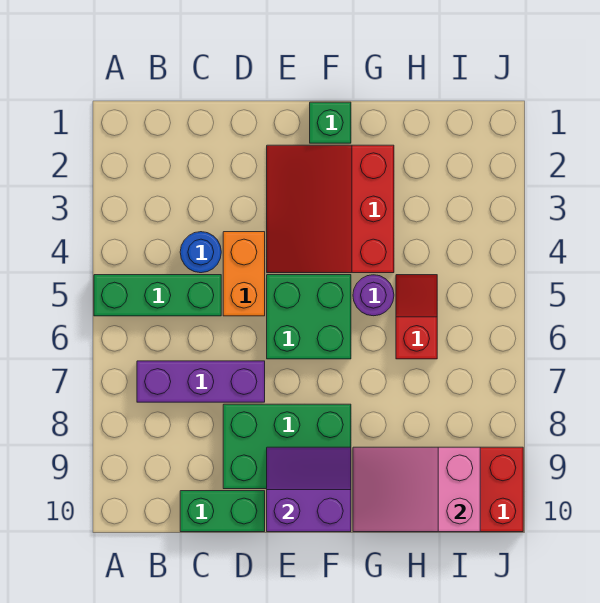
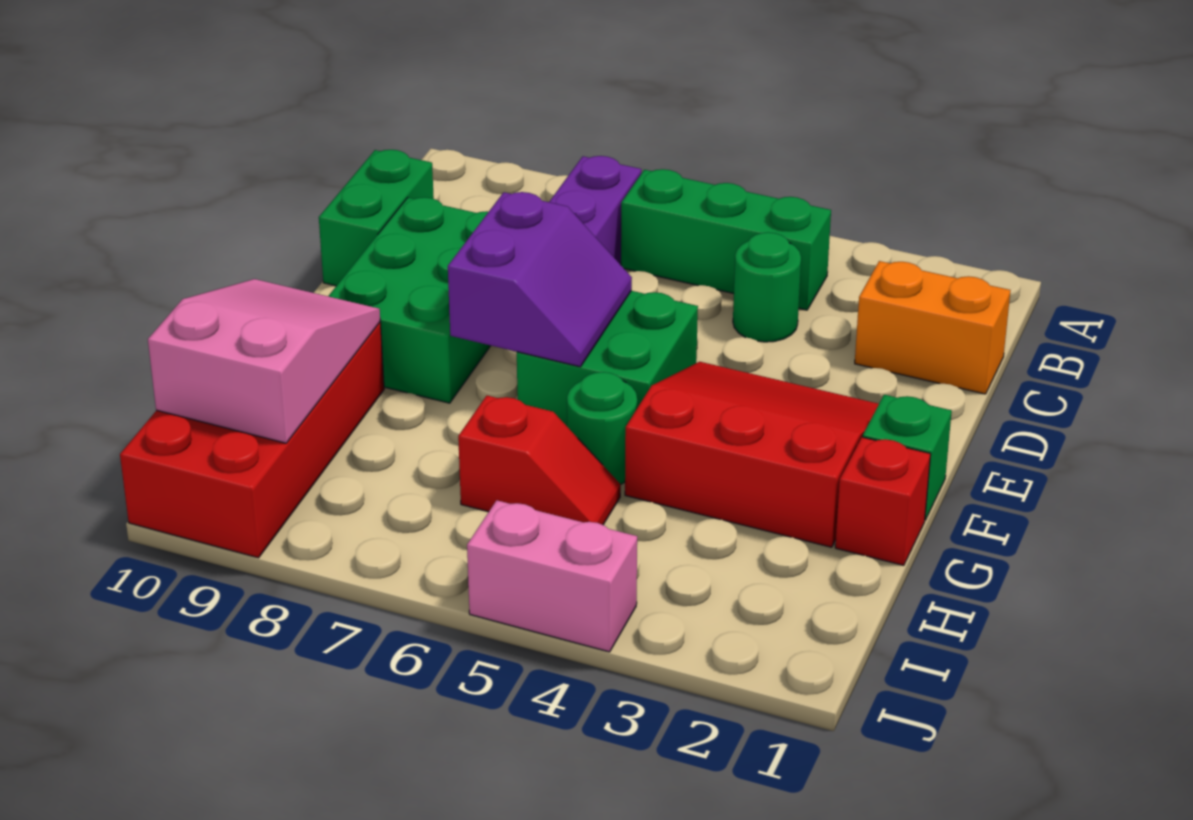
green 1x3 brick [94,275,221,316] -> green 1x3 brick turned to [621,169,831,310]
blue 1x1 round brick [180,232,221,273] -> green 1x1 round brick [733,232,801,342]
orange 1x2 brick [223,232,265,316] -> orange 1x2 brick moved to [855,261,1011,394]
purple 2x2 slope [267,447,351,532] -> purple 2x2 slope moved to [448,192,632,367]
none -> red 1x1 brick [835,437,931,565]
purple 1x1 round brick [353,275,394,316] -> green 1x1 round brick [567,372,637,485]
none -> pink 1x2 brick [467,500,637,652]

